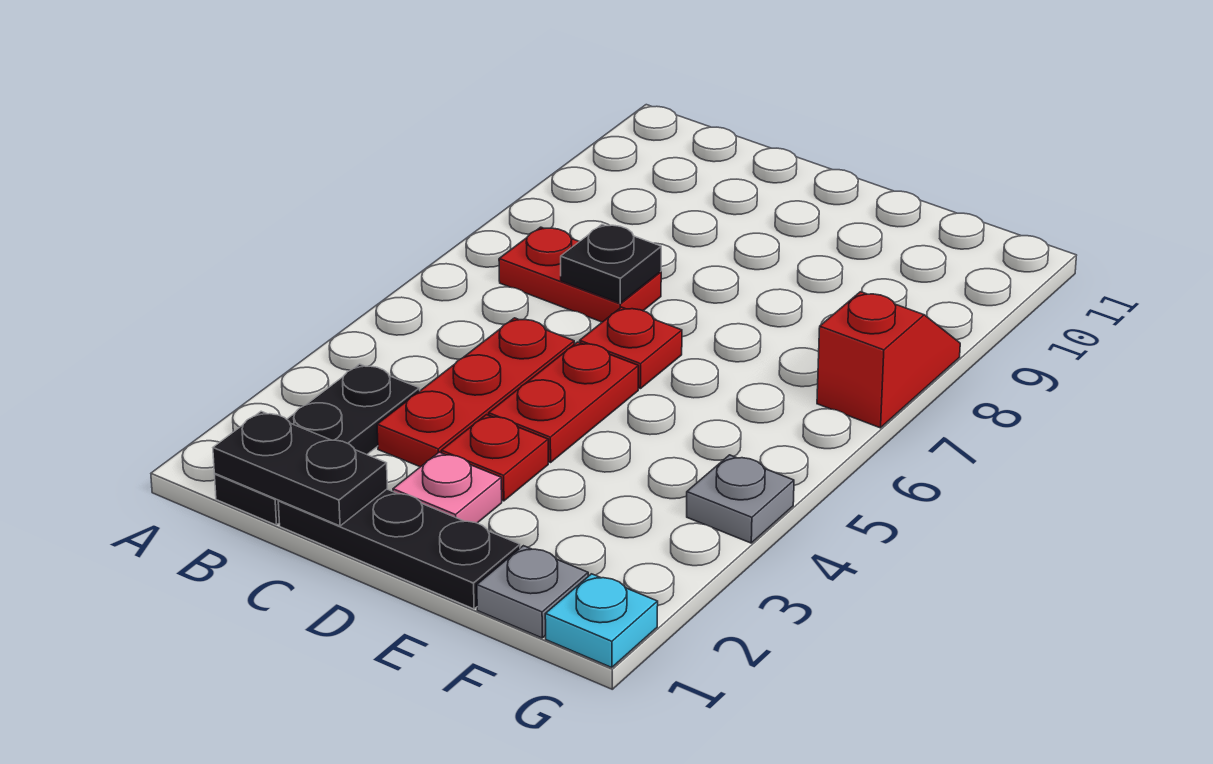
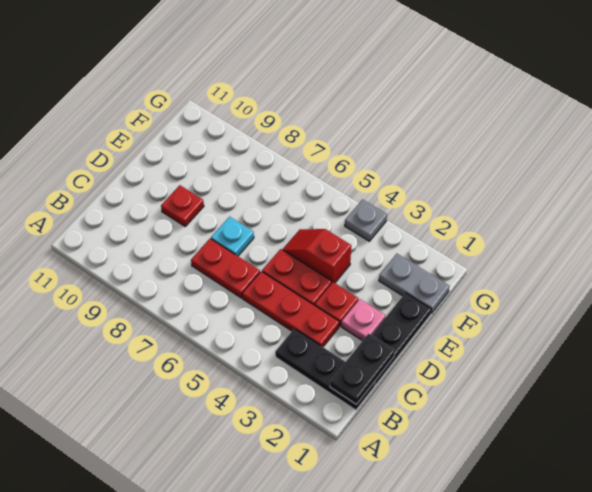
red 1x2 plate [499,227,661,322] -> red 1x2 plate turned to [191,239,260,298]
black 1x1 plate [561,225,661,303] -> none
red 1x1 plate [580,307,682,389] -> red 1x1 plate moved to [161,185,204,226]
grey 1x1 plate [477,546,588,638] -> grey 1x2 plate [379,254,449,313]
cyan 1x1 plate [545,574,658,668] -> cyan 1x1 plate moved to [211,217,254,256]
red 1x2 slope [817,292,960,428] -> red 1x2 slope moved to [282,229,351,283]

